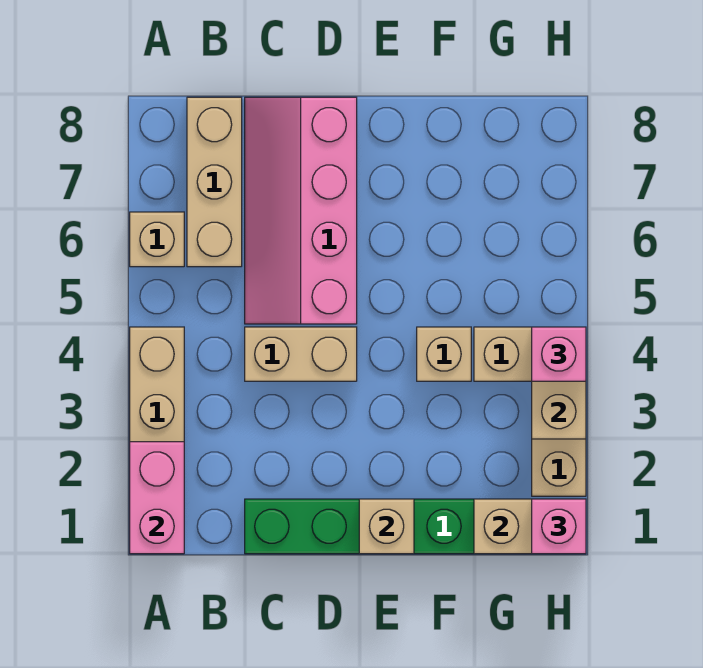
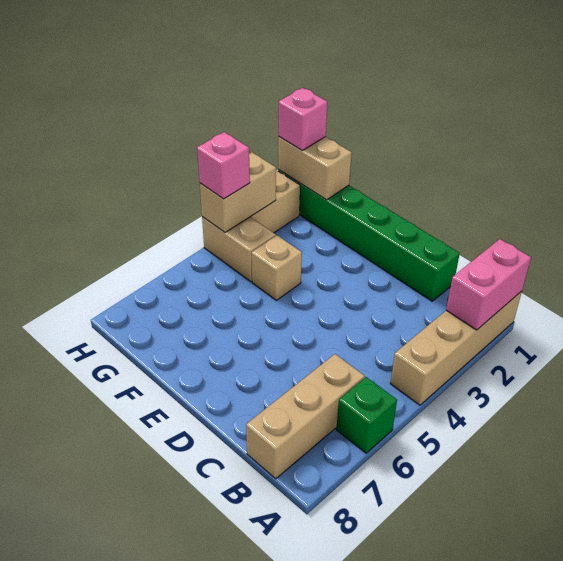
tan 1x1 brick [130,212,184,267] -> green 1x1 brick [336,377,397,453]
tan 1x2 brick [245,327,357,381] -> none
pink 2x4 slope [245,97,357,324] -> none
tan 1x1 brick [359,499,414,554] -> none

